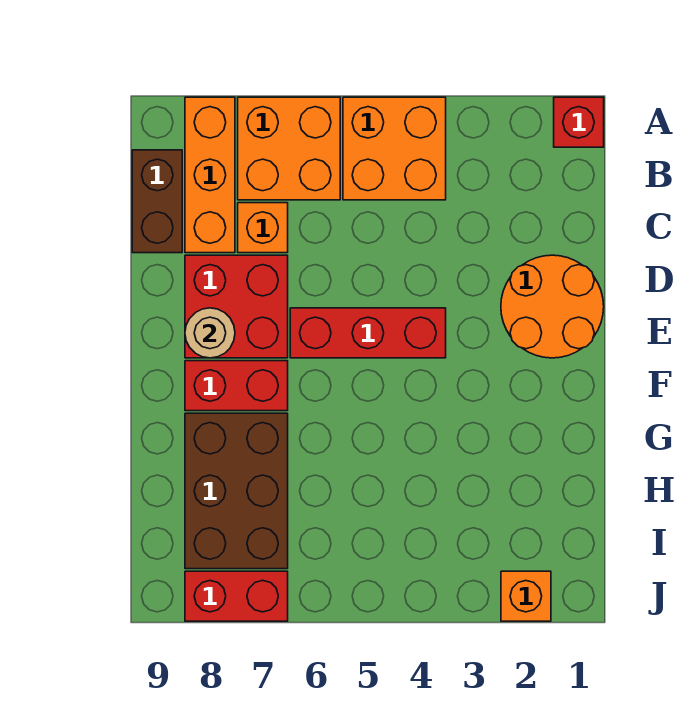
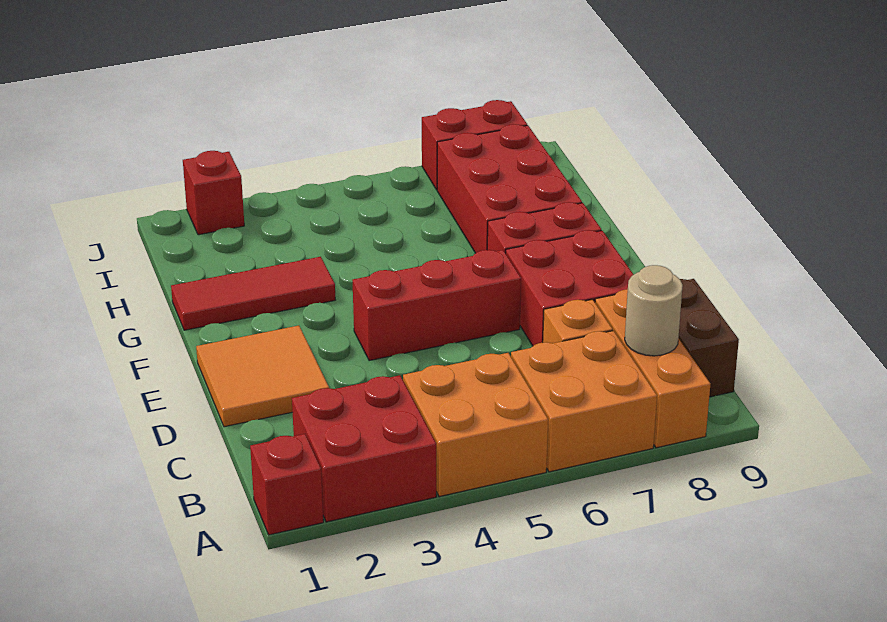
none -> red 2x2 brick [292,375,436,522]
orange 2x2 round brick [501,255,604,358] -> orange 2x2 tile [196,326,329,427]
tan 1x1 round brick [185,308,235,358] -> tan 1x1 round brick moved to [625,265,683,356]
none -> red 1x3 tile [171,257,335,330]
brown 2x3 brick [185,413,288,569] -> red 2x3 brick [437,124,582,253]
orange 1x1 brick [501,571,551,621] -> red 1x1 brick [183,151,244,235]

